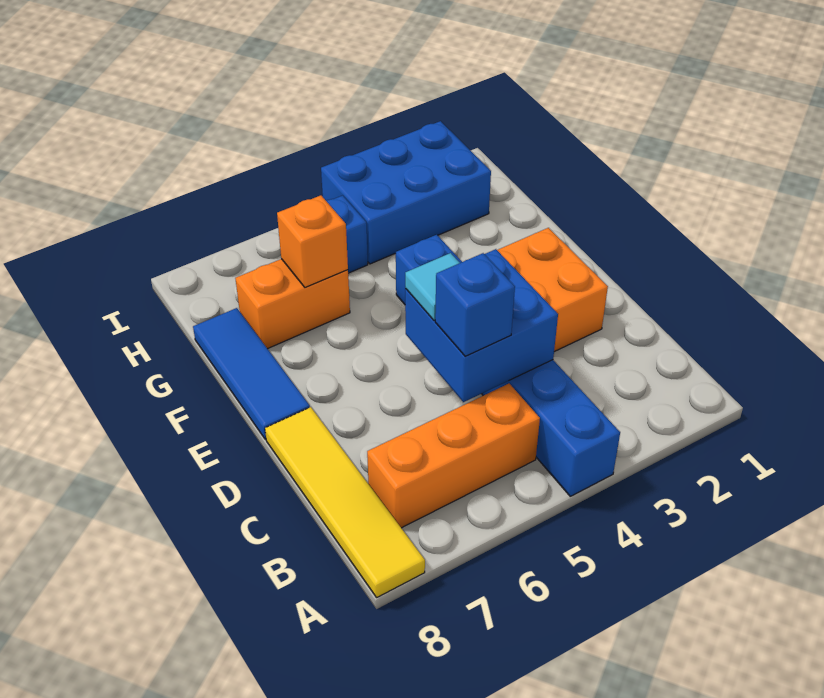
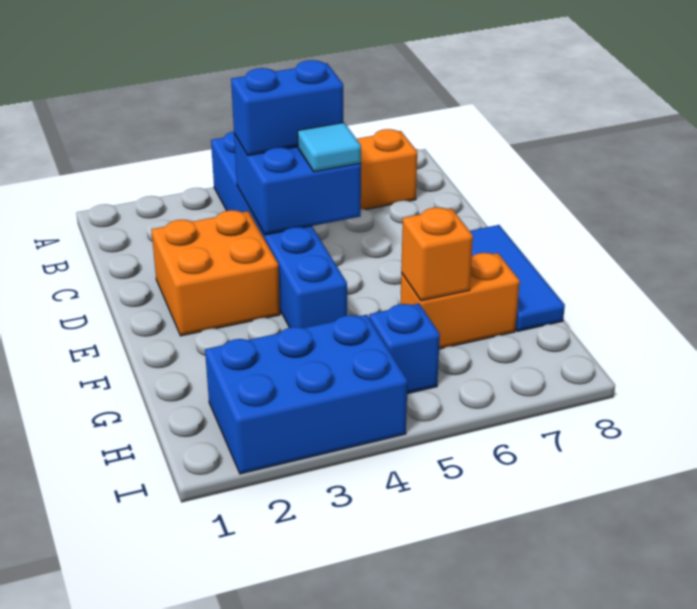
yellow 1x4 tile [265,407,425,597] -> none
blue 1x1 brick [435,253,515,356] -> blue 1x2 brick [231,60,343,156]

